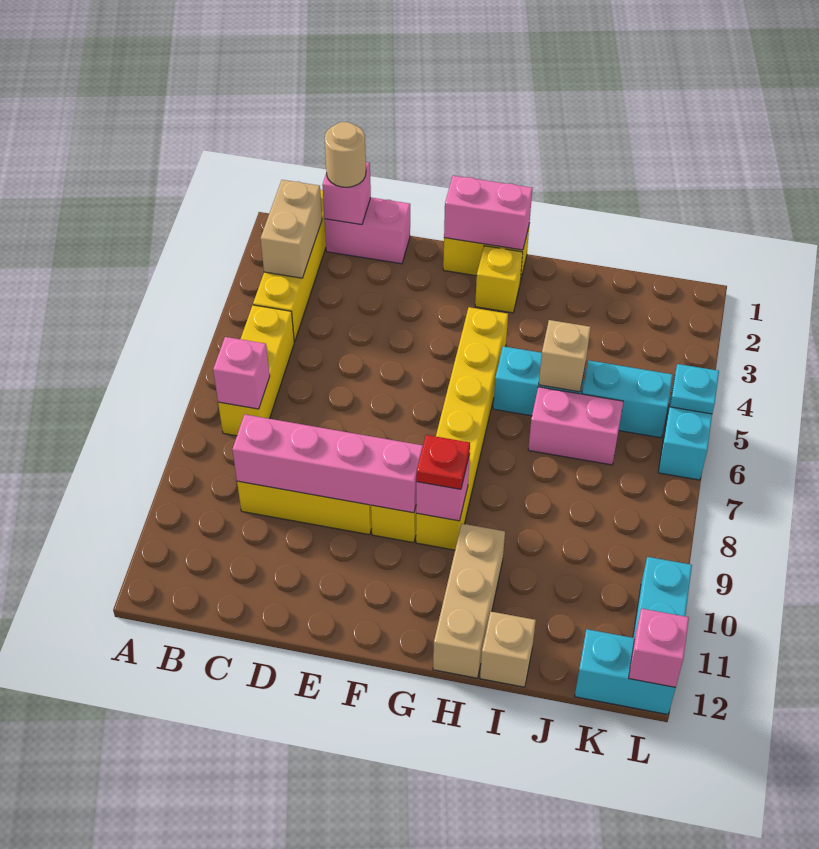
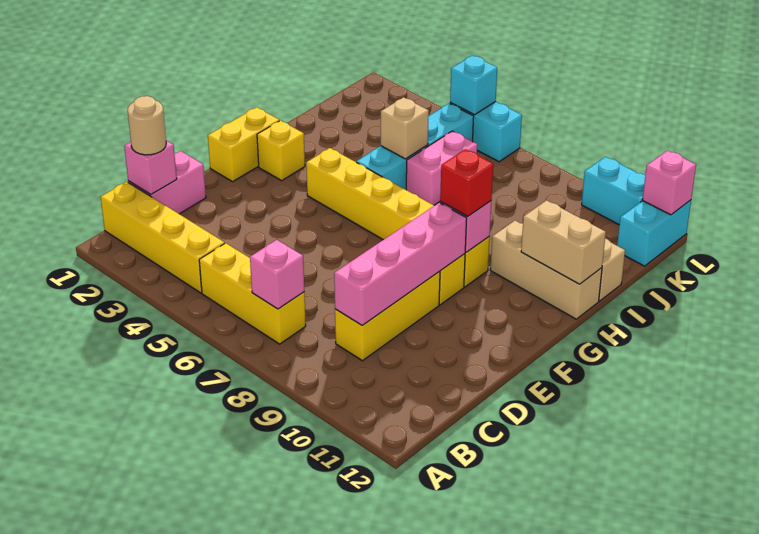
tan 1x2 brick [261,180,322,278] -> tan 1x2 brick moved to [521,200,606,284]
pink 1x2 brick [444,176,532,250] -> none
red 1x1 plate [416,435,470,489] -> red 1x1 brick [440,149,493,216]
cyan 1x1 plate [670,364,719,414] -> cyan 1x1 brick [450,55,497,115]

